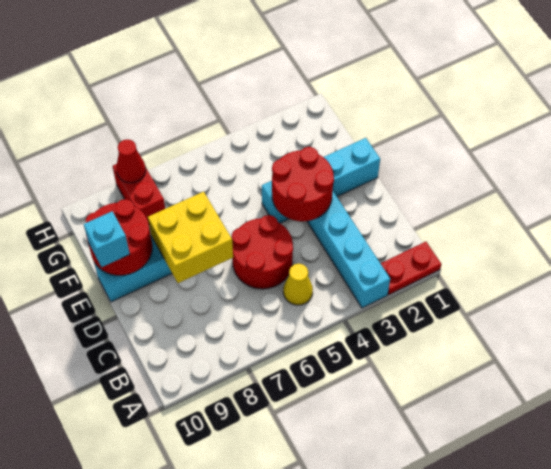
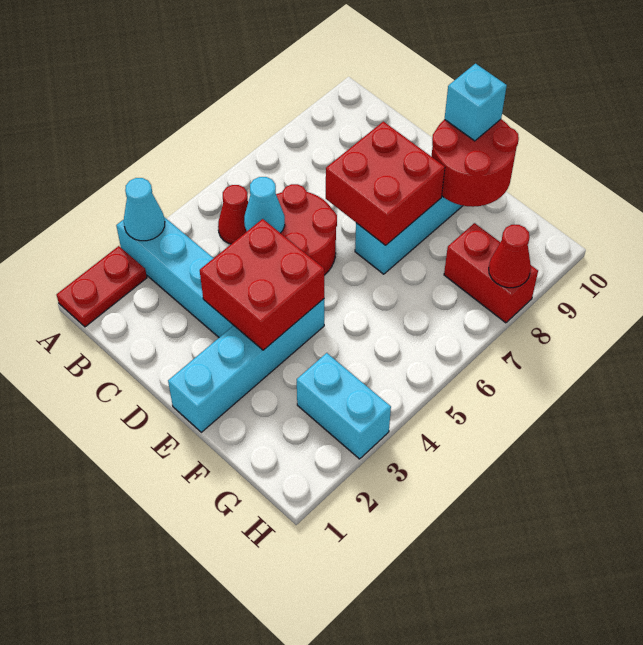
none -> cyan 1x1 cone [124,178,165,241]
yellow 1x1 cone [283,264,313,305] -> red 1x1 cone [218,185,248,244]
none -> cyan 1x1 cone [244,177,285,233]
red 2x2 round brick [272,147,334,221] -> red 2x2 brick [200,219,324,350]
yellow 2x2 brick [148,192,233,283] -> red 2x2 brick [326,121,445,245]
none -> cyan 1x2 brick [297,353,391,459]

